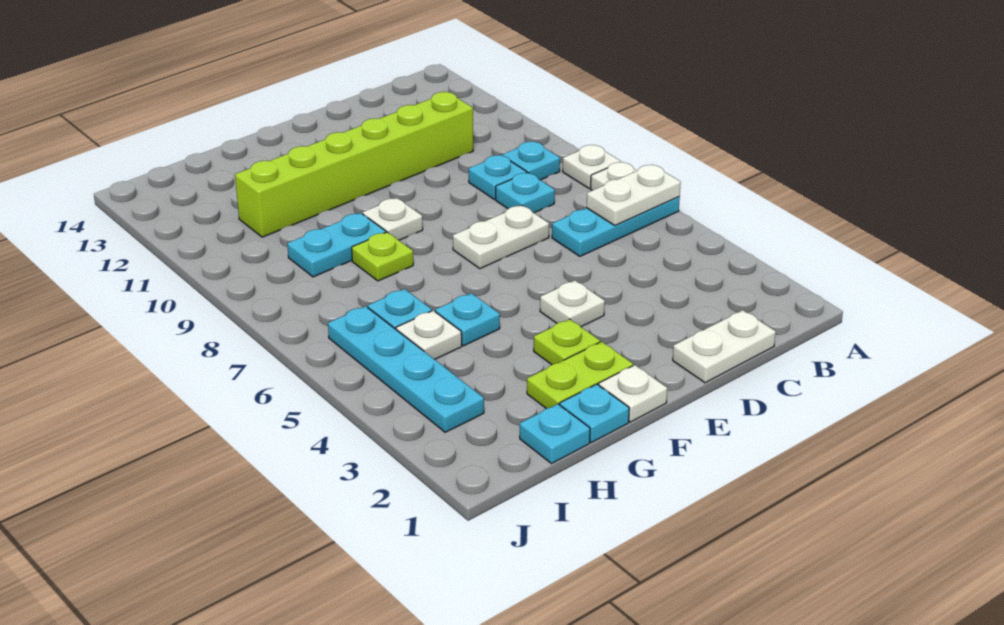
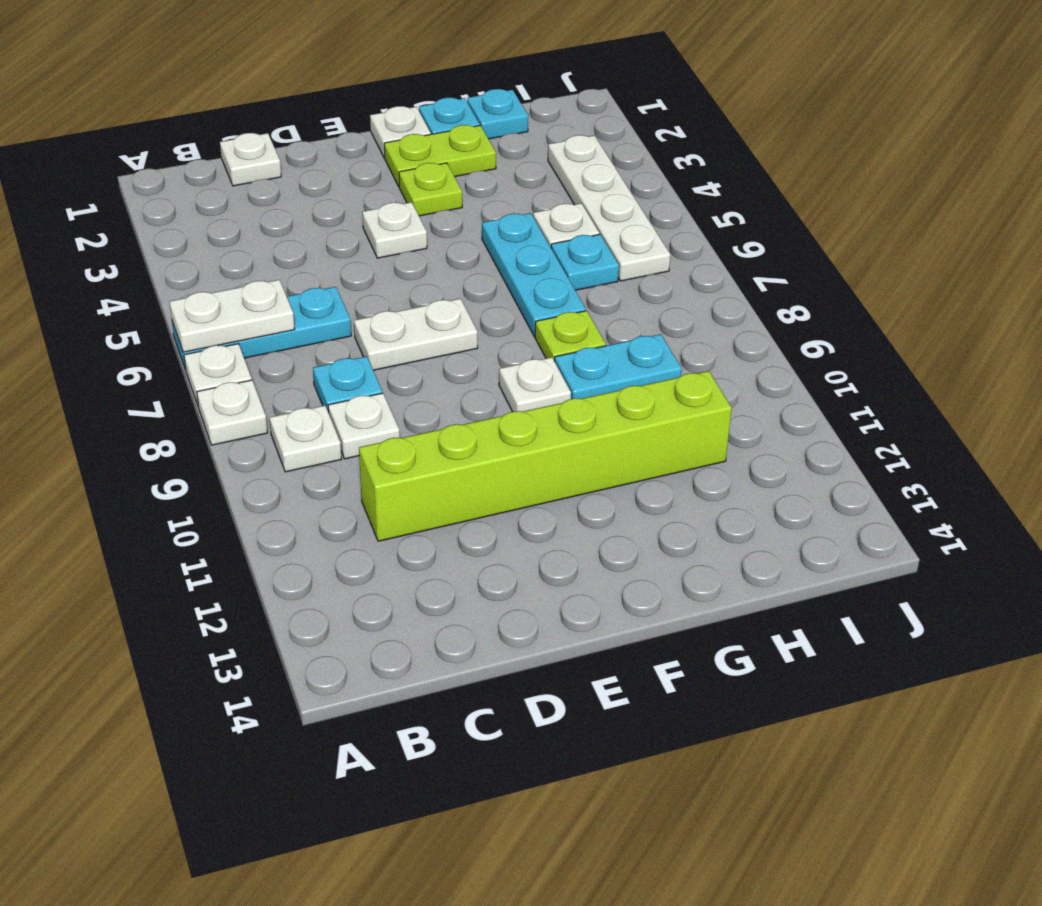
cyan 1x1 plate [502,142,560,180] -> white 1x1 plate [270,406,341,472]
white 1x2 plate [673,310,776,383] -> white 1x1 plate [220,133,281,186]
cyan 1x1 plate [469,155,527,200] -> white 1x1 plate [328,393,400,459]
cyan 1x1 plate [435,293,500,346] -> cyan 1x3 plate [482,213,586,337]
cyan 1x4 plate [328,306,484,432] -> white 1x4 plate [548,135,670,281]

